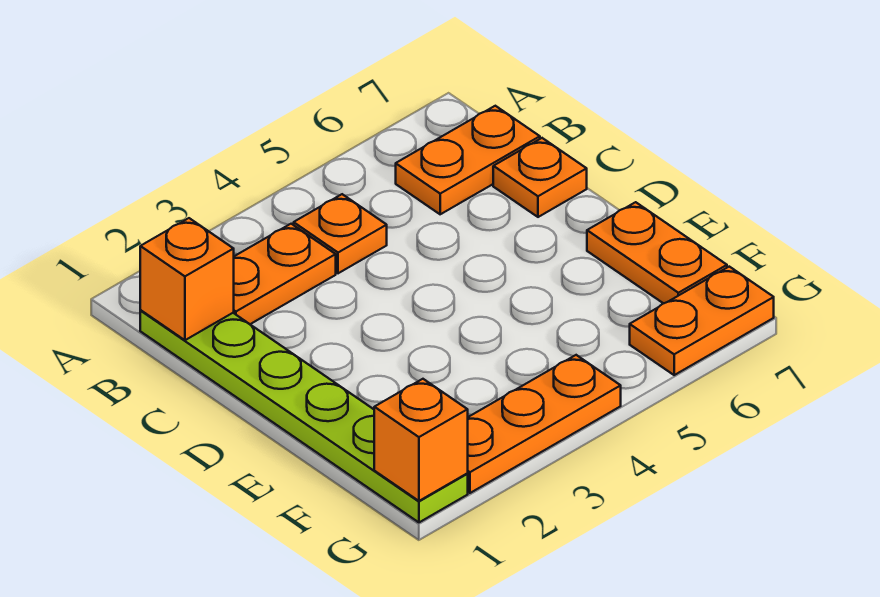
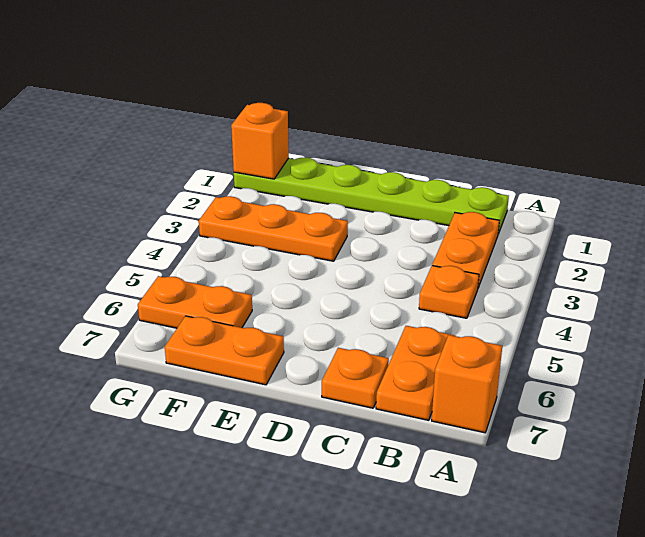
orange 1x1 brick [140,218,234,340] -> orange 1x1 brick moved to [432,335,502,433]
orange 1x3 plate [467,355,621,493] -> orange 1x3 plate turned to [199,196,348,261]
orange 1x2 plate [630,267,774,375] -> orange 1x2 plate turned to [138,276,252,328]

